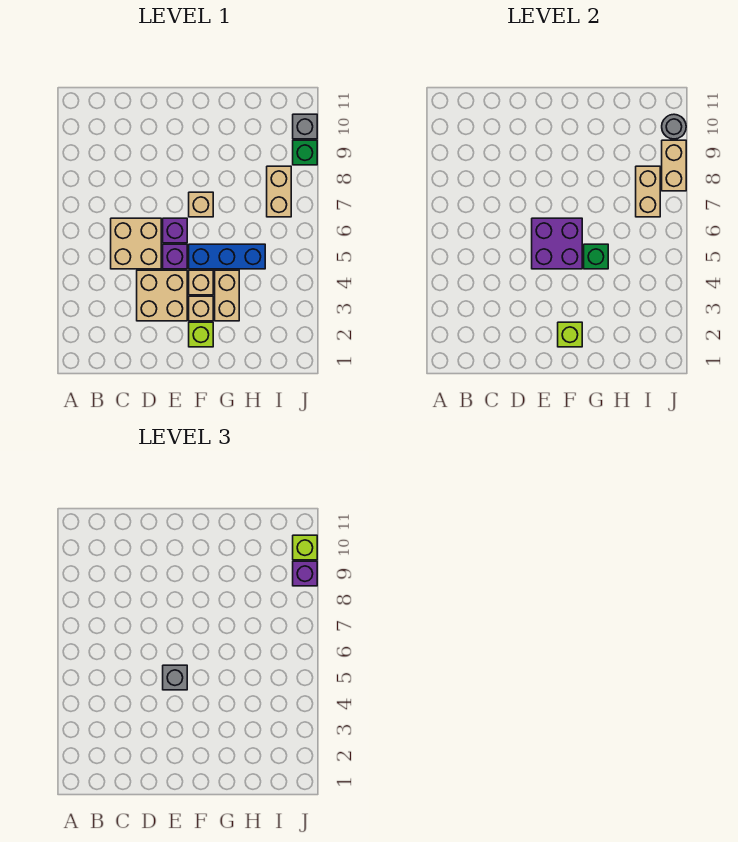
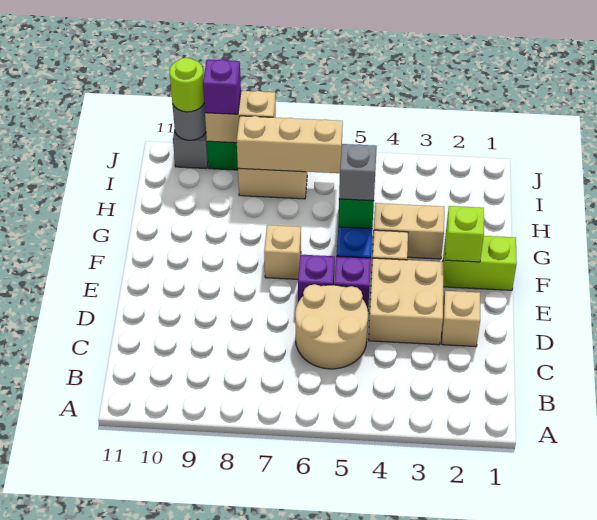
tan 2x2 brick [111,218,161,269] -> tan 2x2 round brick [295,284,368,369]
purple 2x2 brick [532,218,582,269] -> none
grey 1x1 brick [163,665,187,690] -> grey 1x1 brick moved to [339,144,377,201]
lime 1x1 brick [189,322,213,347] -> lime 1x2 brick [443,236,517,290]
tan 1x1 brick [189,296,213,321] -> tan 1x1 brick moved to [442,291,480,347]
tan 1x2 brick [636,166,660,217] -> tan 1x3 brick [237,116,343,173]
lime 1x1 brick [293,535,317,560] -> lime 1x1 round brick [170,58,204,112]

